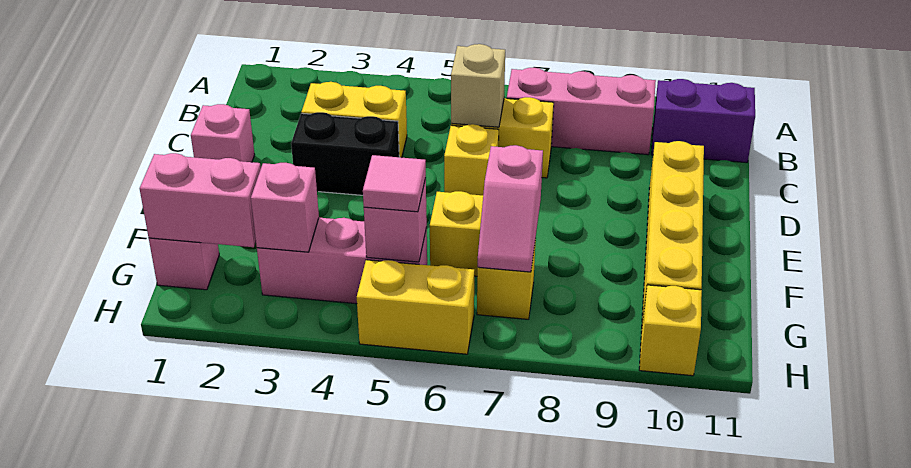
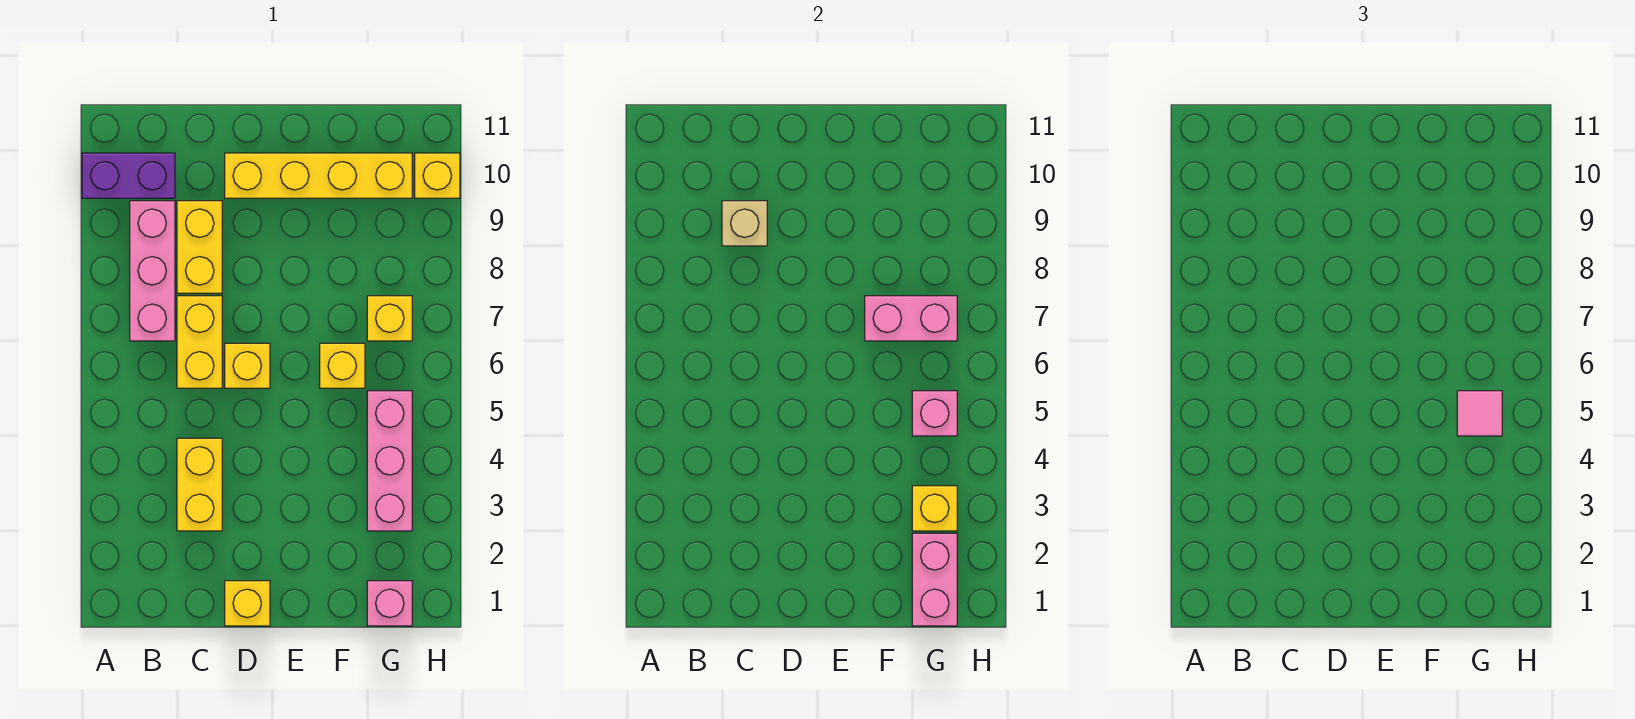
purple 1x2 brick [651,79,755,163] -> purple 1x2 brick turned to [82,153,175,198]
tan 1x1 brick [451,44,505,127] -> tan 1x1 brick moved to [722,201,767,246]
pink 1x1 brick [191,104,255,162] -> yellow 1x1 brick [225,581,270,626]
black 1x2 brick [291,112,399,195] -> none
pink 1x2 slope [478,145,543,272] -> pink 1x2 brick [865,296,957,341]
pink 1x1 brick [251,163,319,252] -> yellow 1x1 brick [912,486,957,531]
yellow 1x2 brick [357,260,474,354] -> yellow 1x2 brick moved to [177,201,222,293]

